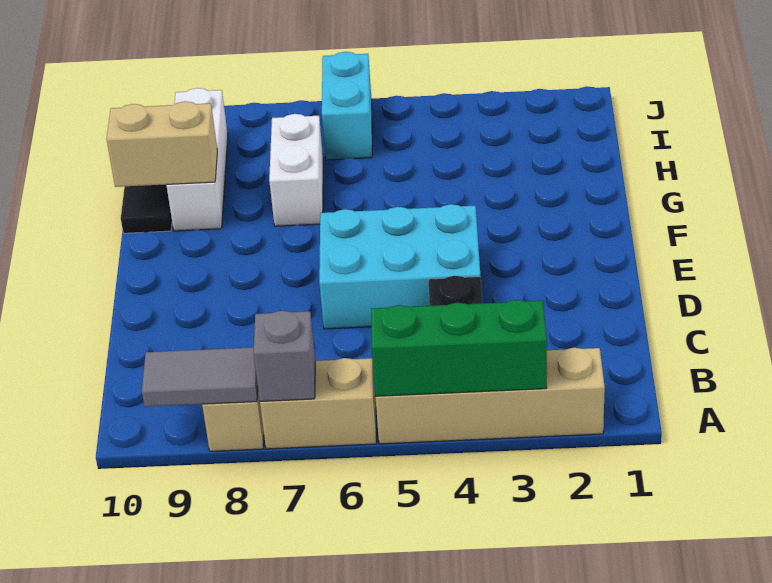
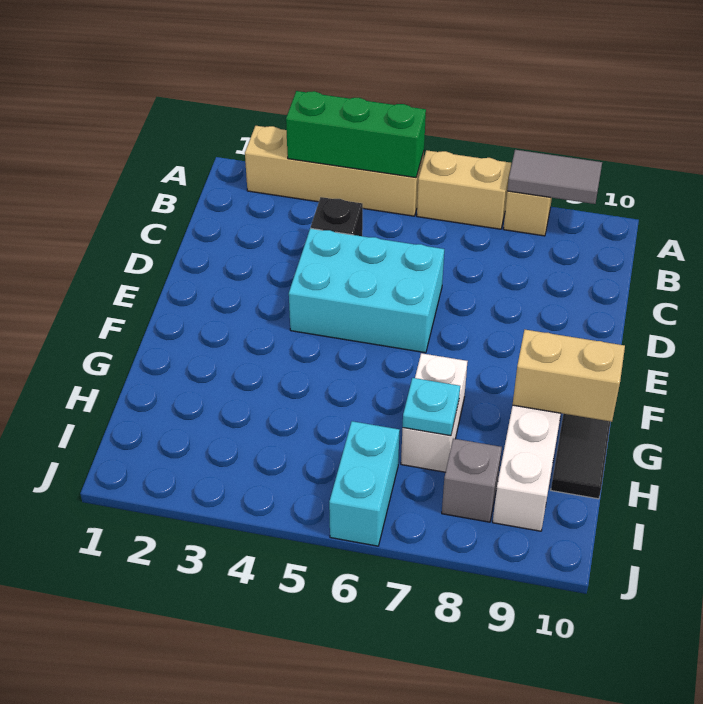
grey 1x1 brick [254,311,315,401] -> grey 1x1 brick moved to [442,439,502,522]
none -> cyan 1x1 plate [403,378,460,436]

